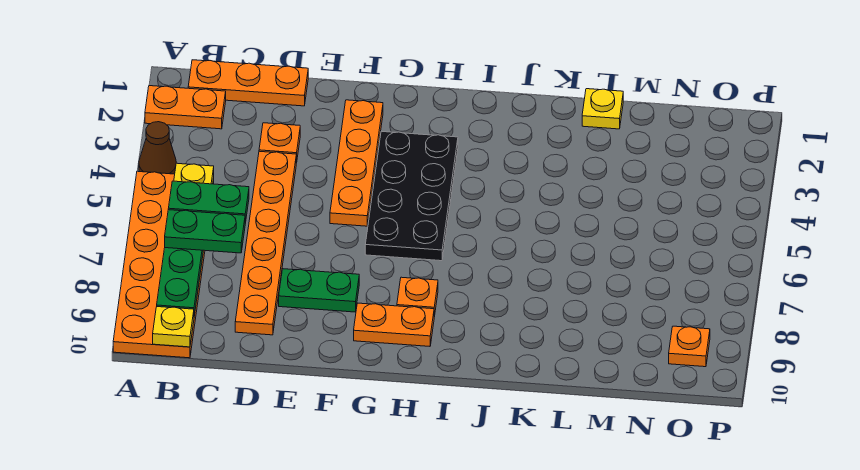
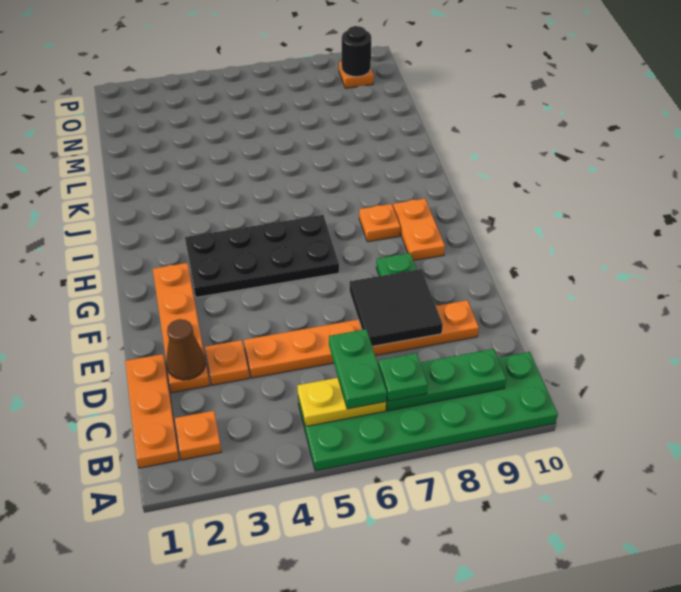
orange 1x2 plate [145,86,226,129] -> orange 1x1 plate [175,411,221,460]
brown 1x1 cone [139,122,176,174] -> brown 1x1 cone moved to [166,319,205,380]
orange 2x6 plate [113,171,214,358] -> green 2x6 plate [298,352,558,471]
green 1x2 plate [165,210,245,253] -> green 1x1 plate [378,353,428,401]
yellow 1x1 plate [153,307,194,347] -> none
none -> black 2x2 tile [350,269,443,347]
orange 1x4 plate [330,100,383,226] -> orange 1x4 plate turned to [153,263,210,393]
yellow 1x1 plate [582,89,623,129] -> none
none -> black 1x1 round brick [342,26,371,77]

